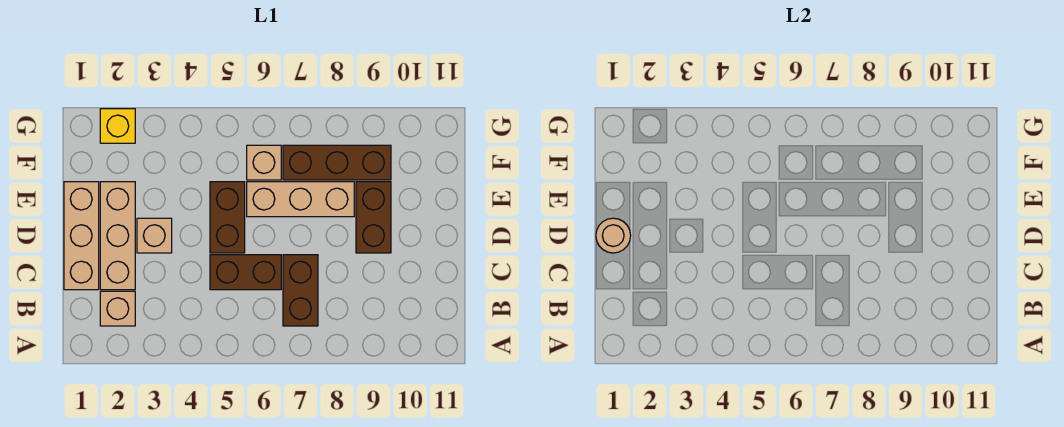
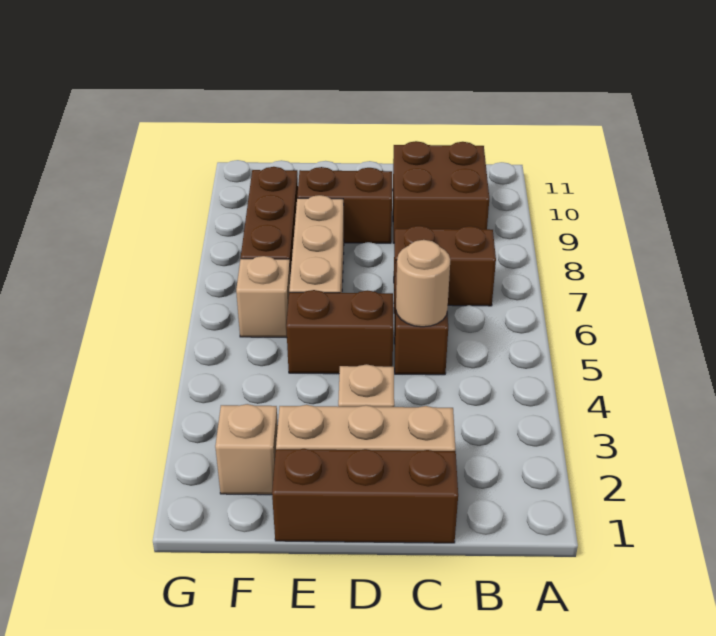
tan 1x1 brick [100,291,135,326] -> tan 1x1 brick moved to [215,404,278,495]
none -> brown 2x2 brick [393,141,489,243]
tan 1x3 brick [64,182,99,290] -> brown 1x3 brick [272,449,458,543]
tan 1x1 round brick [596,218,631,253] -> tan 1x1 round brick moved to [396,240,450,327]
yellow 1x1 brick [100,109,135,143] -> none

